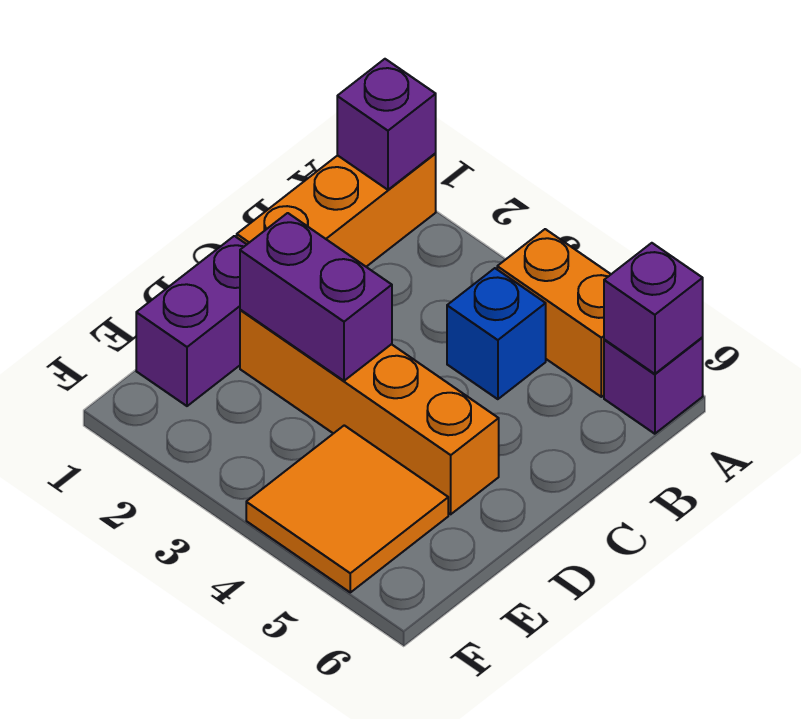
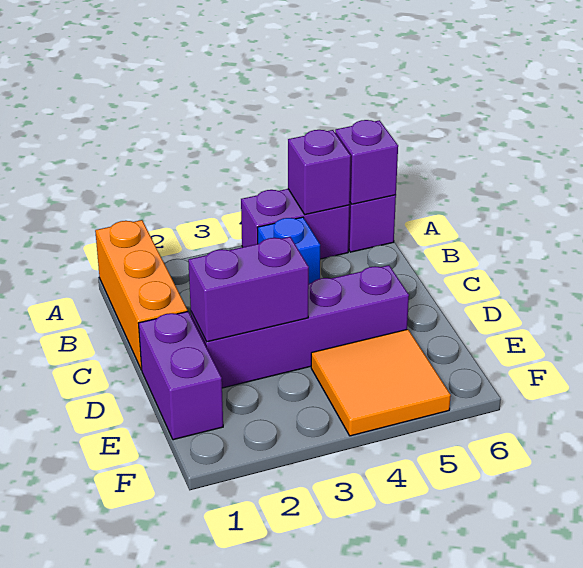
purple 1x1 brick [337,59,436,190] -> purple 1x1 brick moved to [288,130,351,215]
orange 1x2 brick [497,229,611,397] -> purple 1x2 brick [241,189,349,259]
orange 1x4 brick [240,310,499,514] -> purple 1x4 brick [191,265,409,388]

